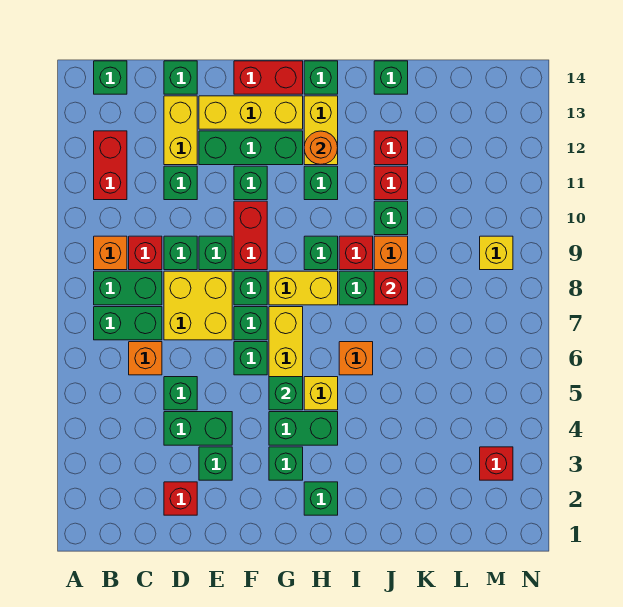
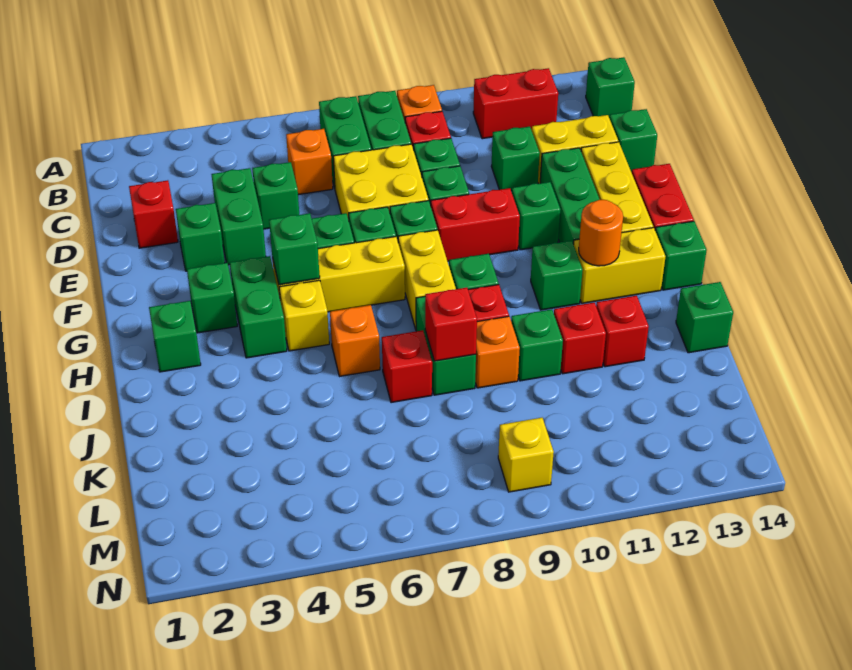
red 1x1 brick [480,447,513,480] -> red 1x1 brick moved to [382,330,432,403]

